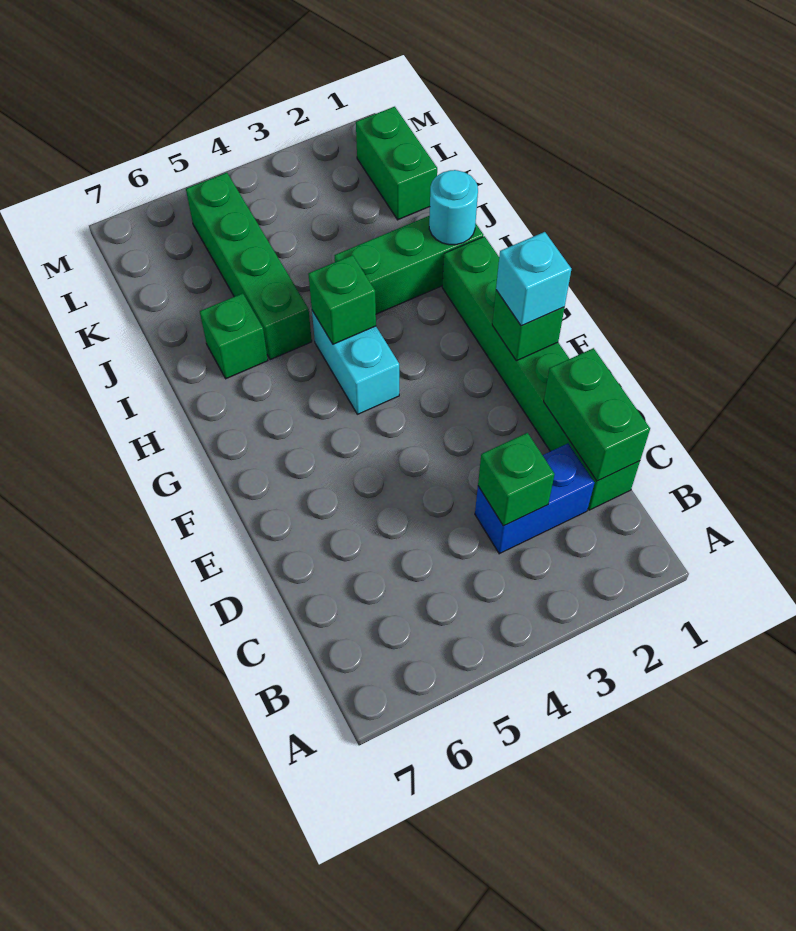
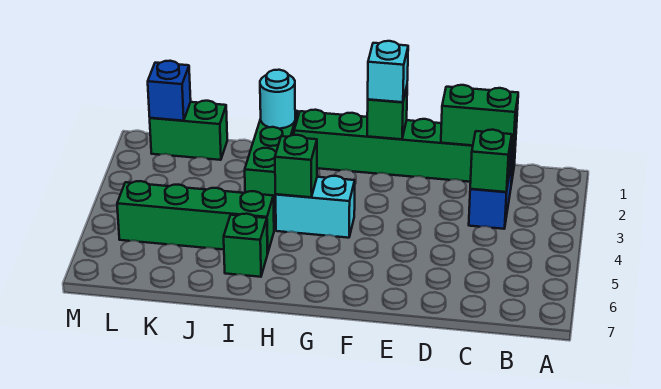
none -> blue 1x1 brick [148,61,191,121]

